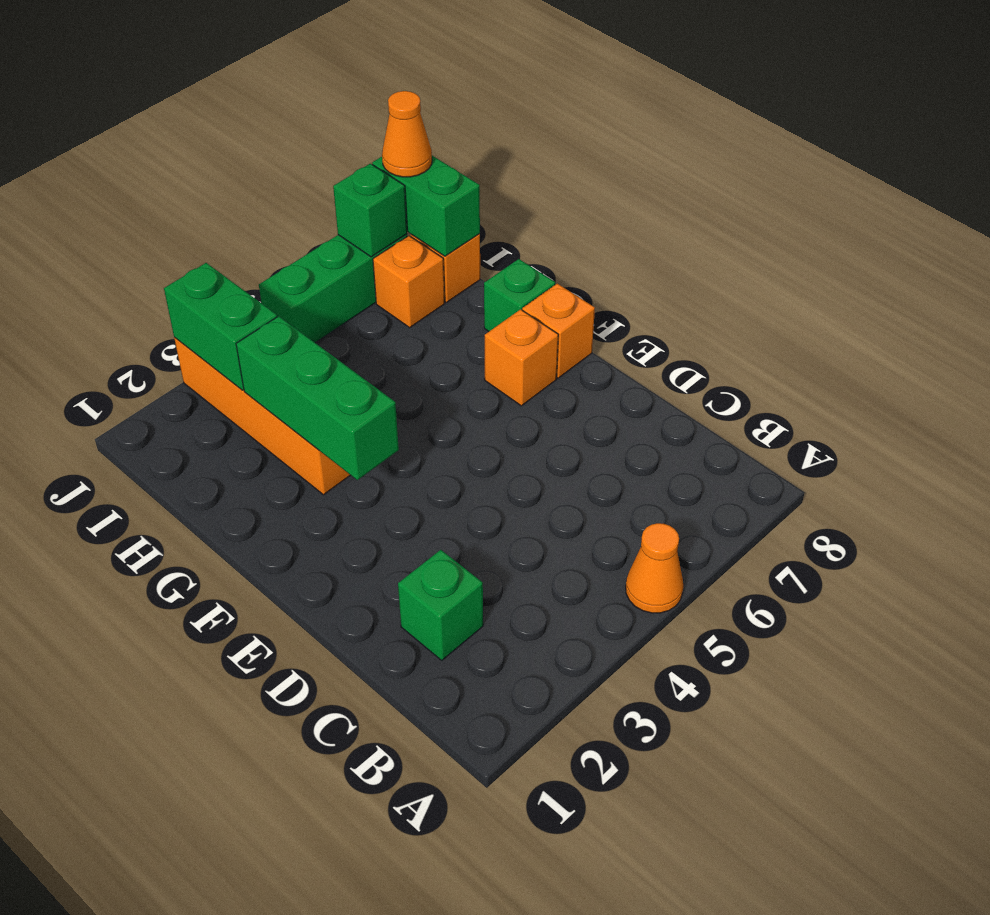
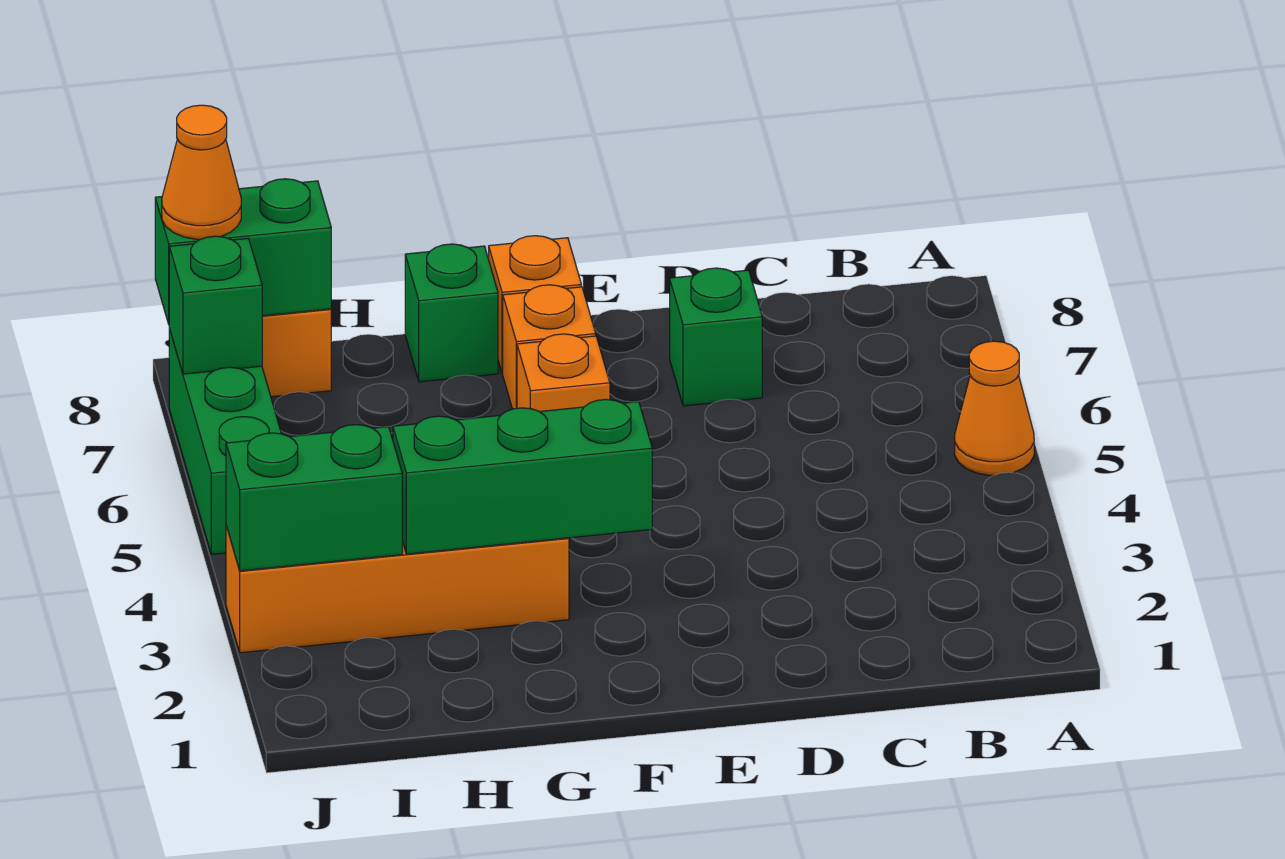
green 1x1 brick [398,550,483,660] -> green 1x1 brick moved to [670,268,762,406]
orange 1x1 brick [373,236,445,328] -> orange 1x1 brick moved to [517,334,610,411]

